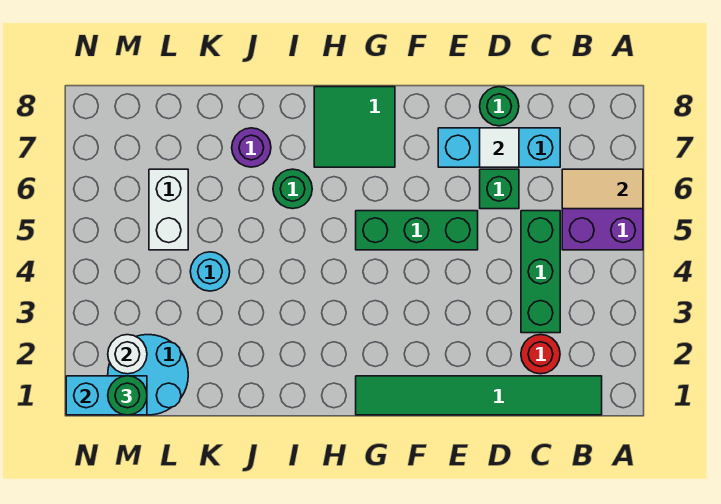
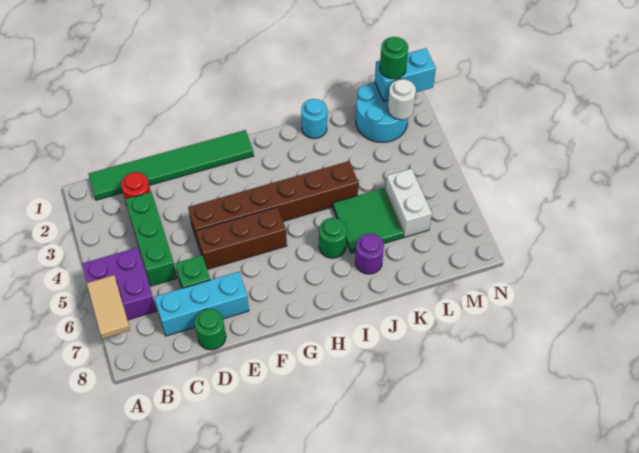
tan 1x2 tile [562,169,643,209] -> tan 1x2 tile turned to [87,275,130,339]
white 1x1 tile [480,128,519,167] -> none
none -> brown 1x6 brick [188,161,358,243]
green 1x3 brick [356,211,478,250] -> brown 1x3 brick [196,207,287,270]
green 2x2 tile [314,87,395,167] -> green 2x2 tile moved to [333,188,404,253]
cyan 1x1 round brick [190,252,230,291] -> cyan 1x1 round brick moved to [301,99,327,139]

